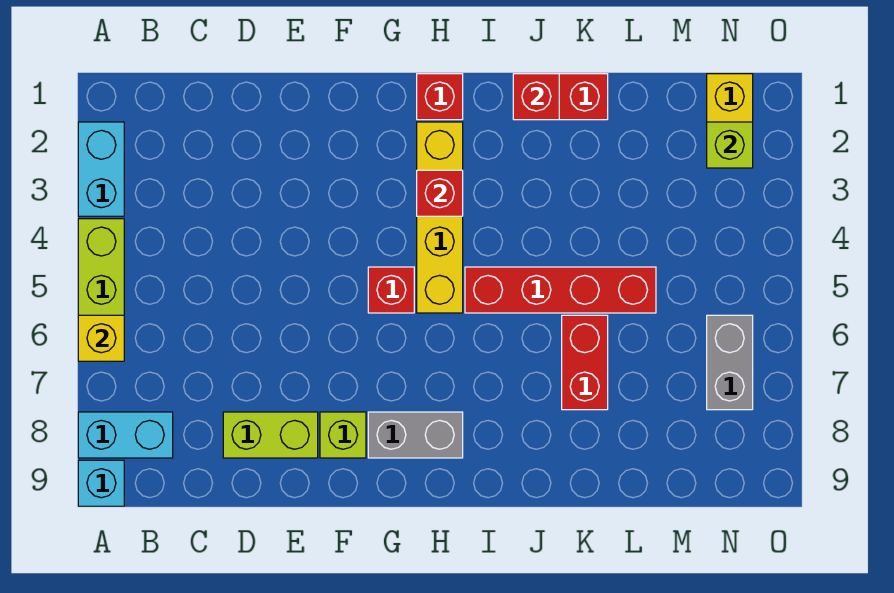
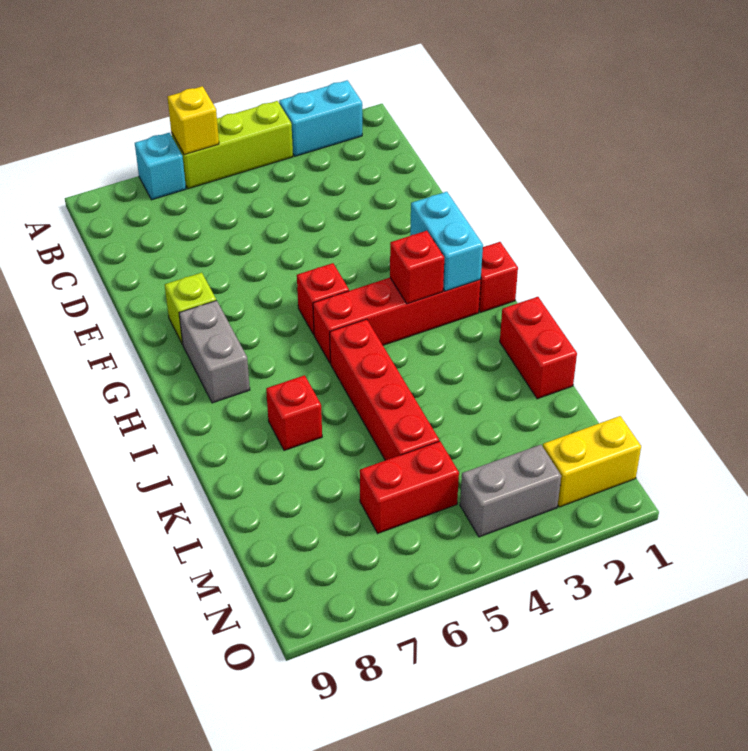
cyan 1x2 brick [78,412,173,458] -> cyan 1x2 brick moved to [410,192,483,291]
cyan 1x1 brick [78,460,124,506] -> cyan 1x1 brick moved to [135,133,186,200]
lime 1x2 brick [223,412,318,458] -> none
yellow 1x4 brick [417,122,463,313] -> red 1x4 brick [313,278,481,363]
red 1x1 brick [513,74,559,120] -> red 1x1 brick moved to [266,375,322,450]
red 1x2 brick [562,315,608,410] -> red 1x2 brick moved to [360,441,459,533]
lime 1x1 brick [707,122,753,168] -> none
grey 1x2 brick [707,315,753,410] -> grey 1x2 brick moved to [460,445,561,537]

